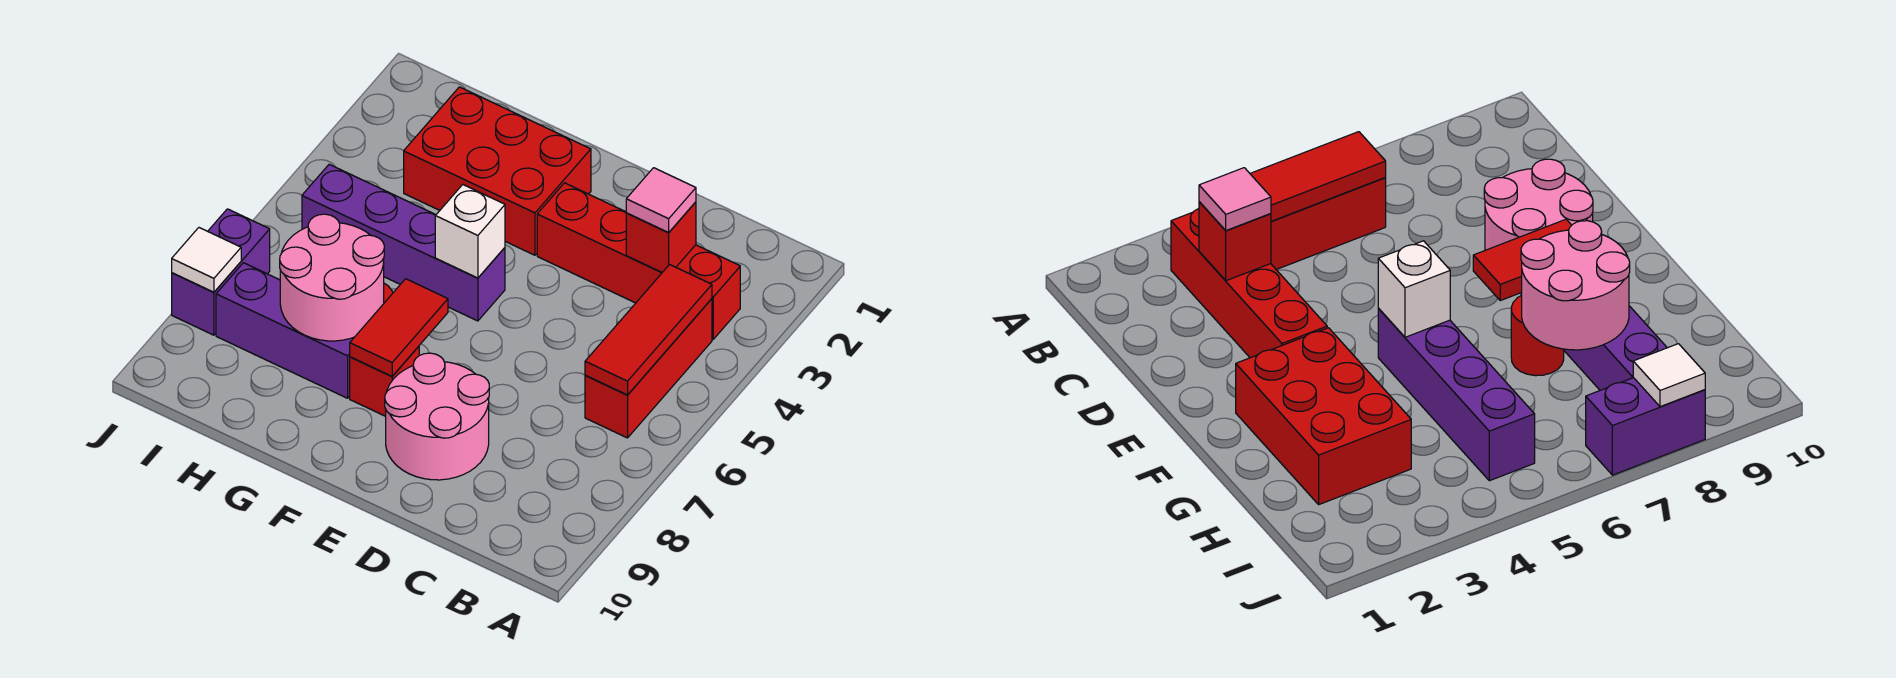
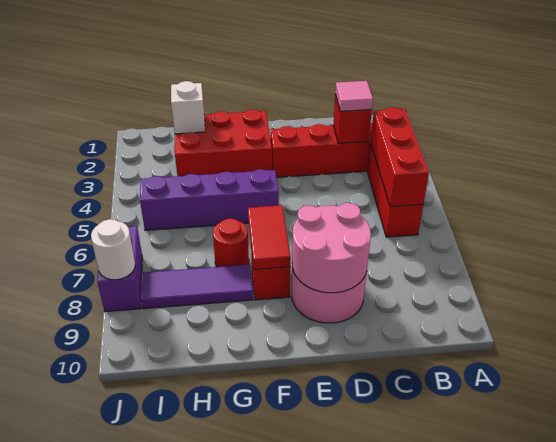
red 1x3 tile [585,265,712,395] -> red 1x3 brick [371,107,429,207]
white 1x1 brick [435,185,505,278] -> white 1x1 brick moved to [171,81,205,134]
pink 2x2 round brick [280,214,384,341] -> pink 2x2 round brick moved to [292,203,371,293]
purple 1x3 brick [216,263,354,398] -> purple 1x3 tile [141,265,253,309]
white 1x1 tile [172,228,241,292] -> white 1x1 round brick [91,219,135,280]

